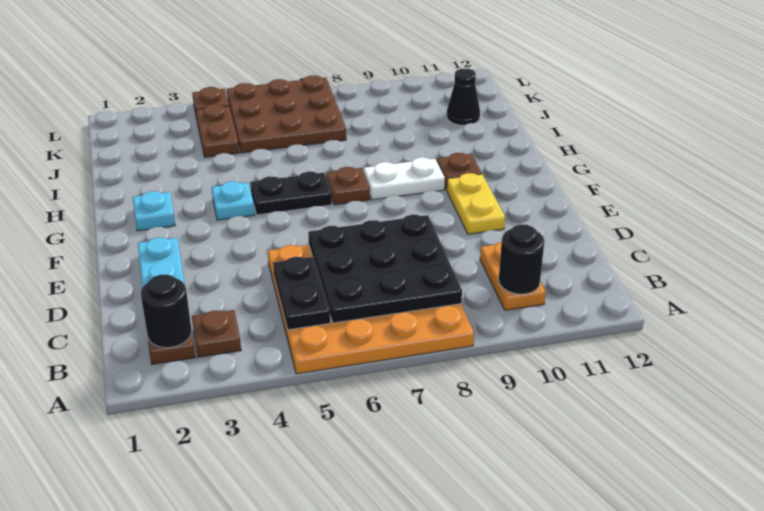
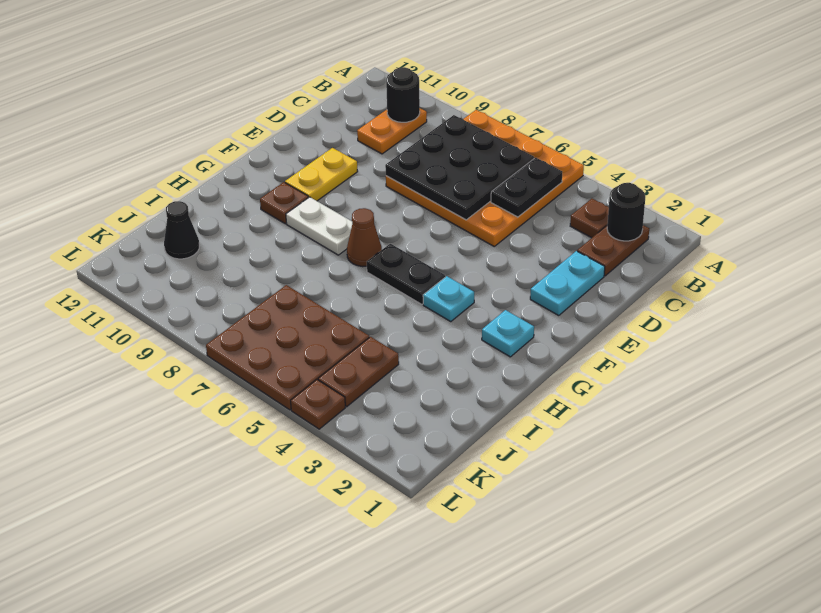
brown 1x1 plate [326,167,370,205] -> brown 1x1 cone [347,208,382,267]

